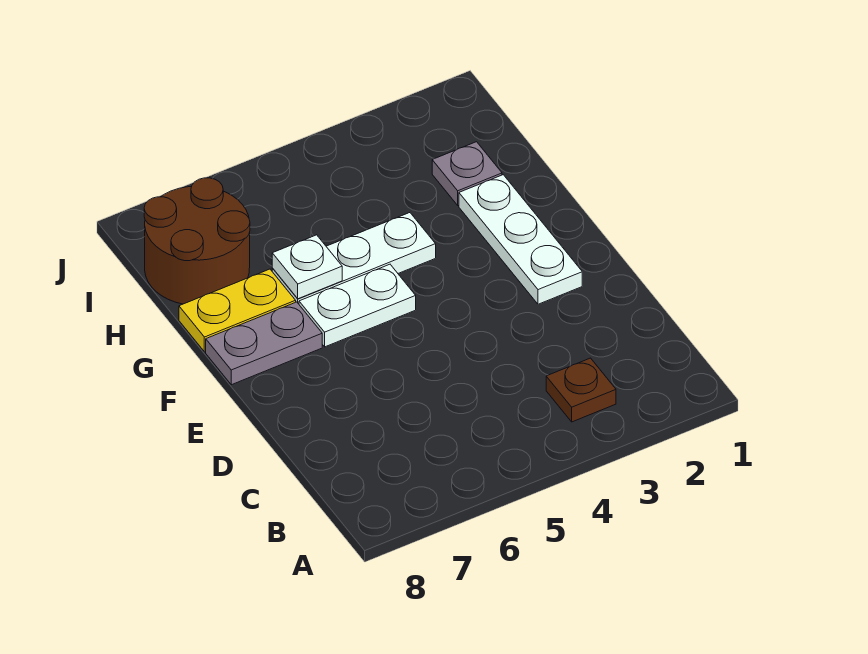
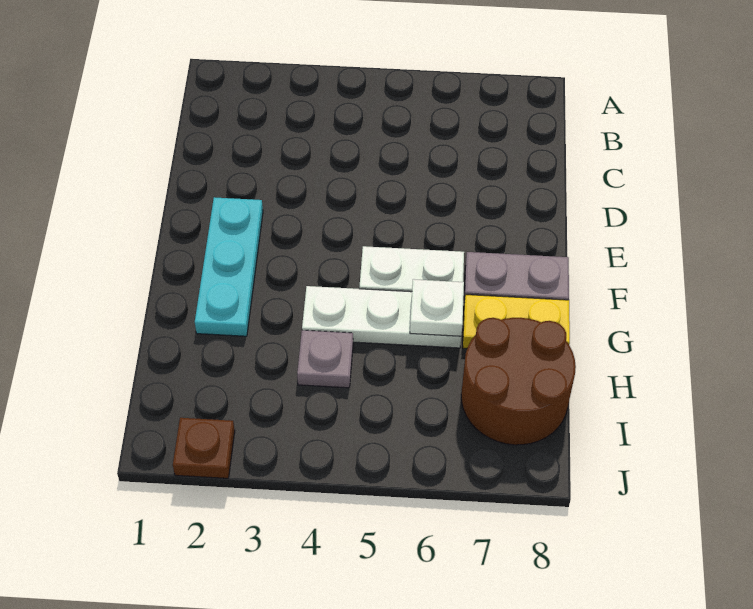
brown 1x1 plate [546,358,616,422] -> brown 1x1 plate moved to [173,418,235,478]
white 1x3 plate [459,175,582,304] -> cyan 1x3 plate [195,197,263,336]
grey 1x1 plate [432,142,502,205] -> grey 1x1 plate moved to [297,330,353,388]

